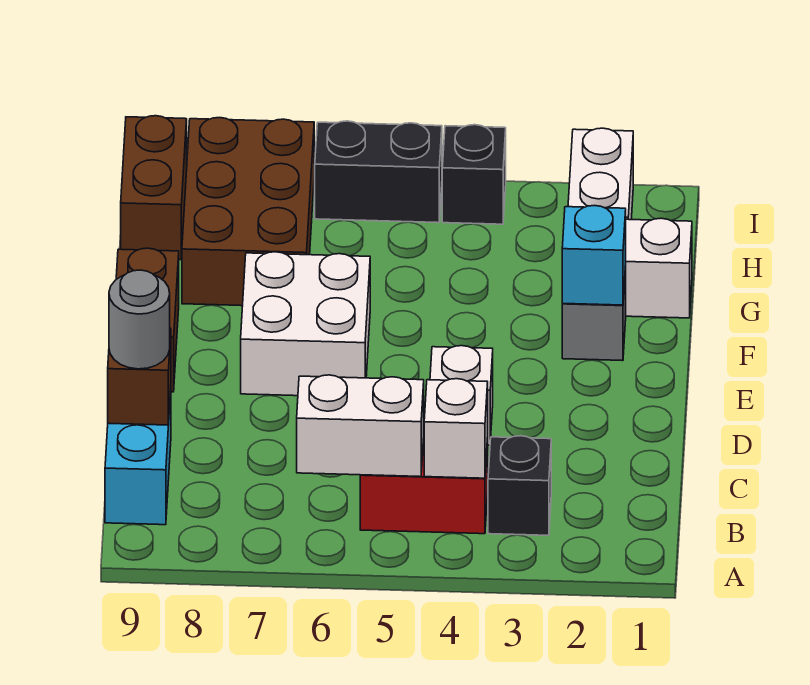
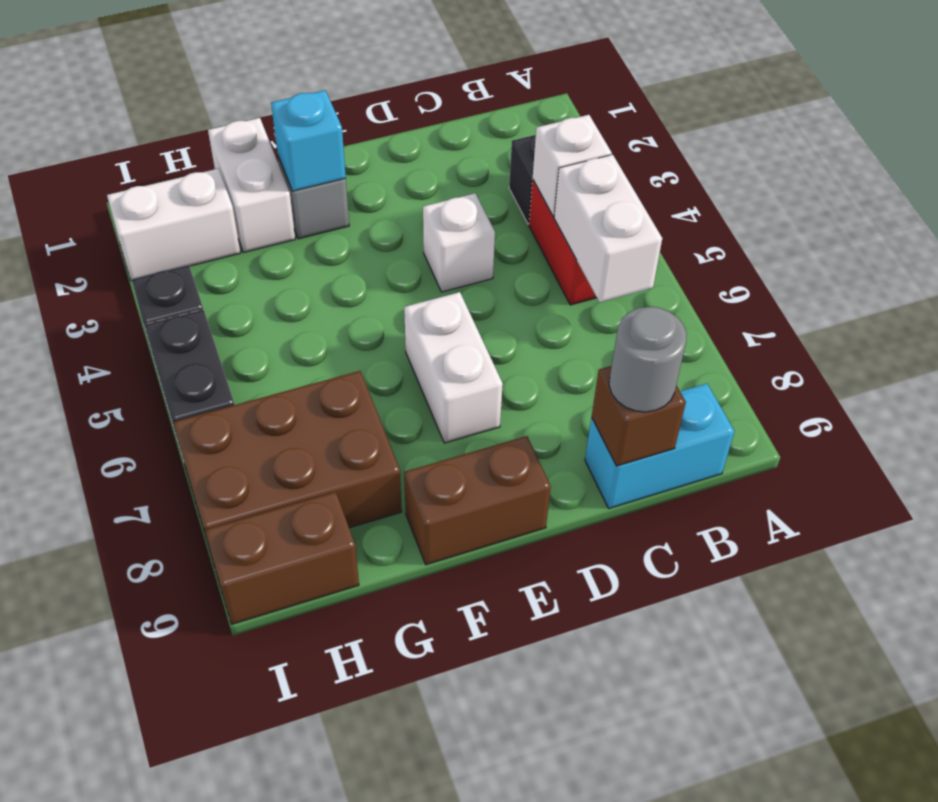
white 2x2 brick [241,252,370,396] -> white 1x2 brick [404,292,503,443]

